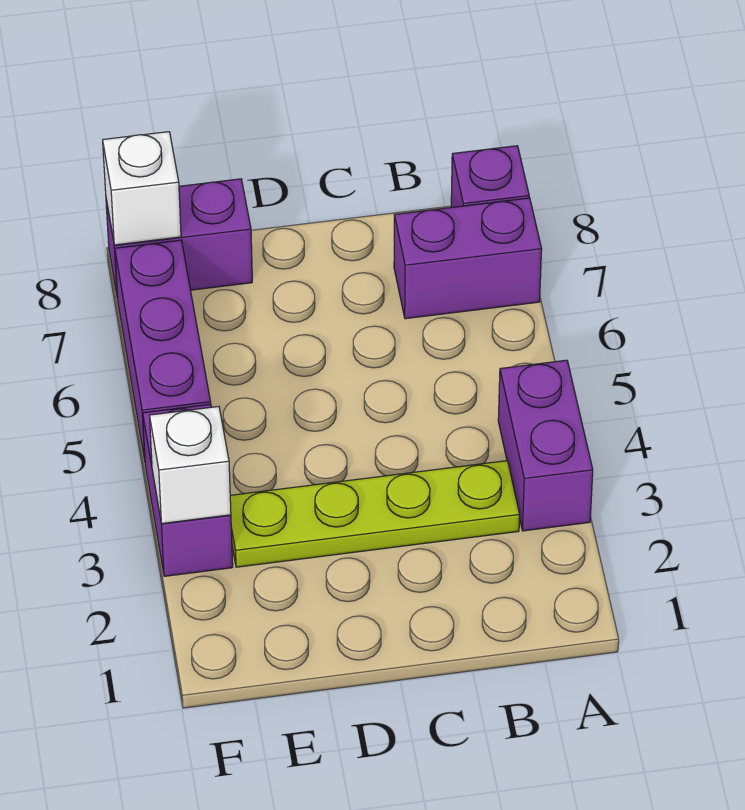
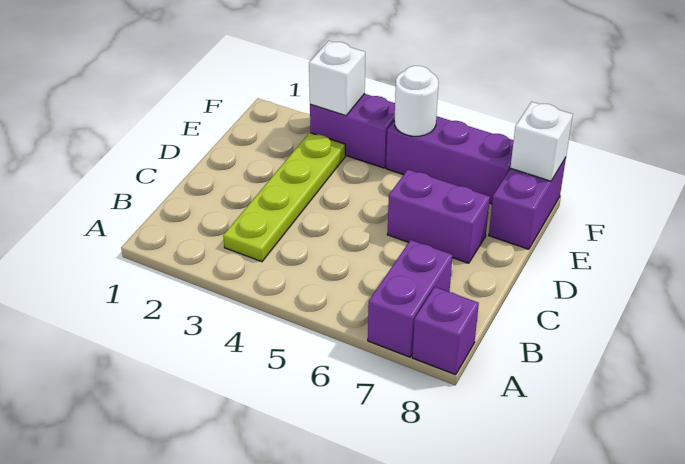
purple 1x2 brick [498,360,593,531] -> purple 1x2 brick moved to [387,169,490,263]
none -> white 1x1 round brick [394,66,438,136]

